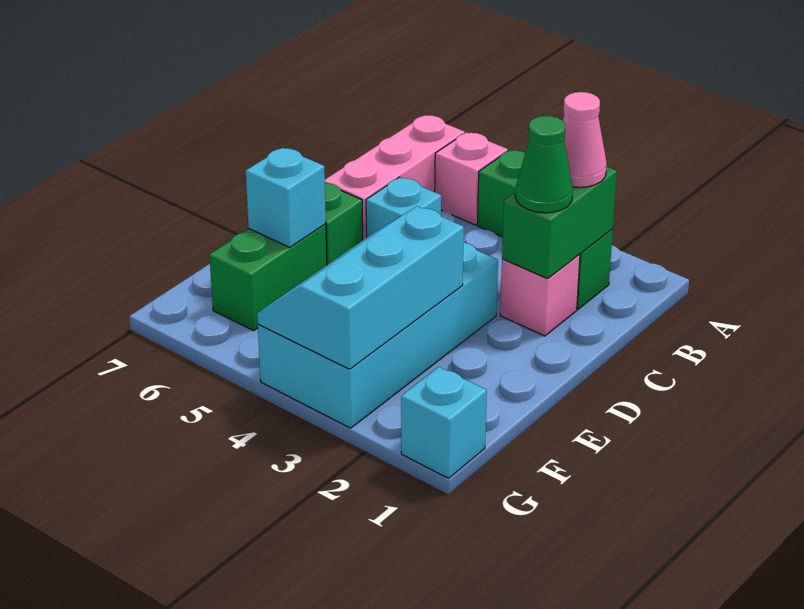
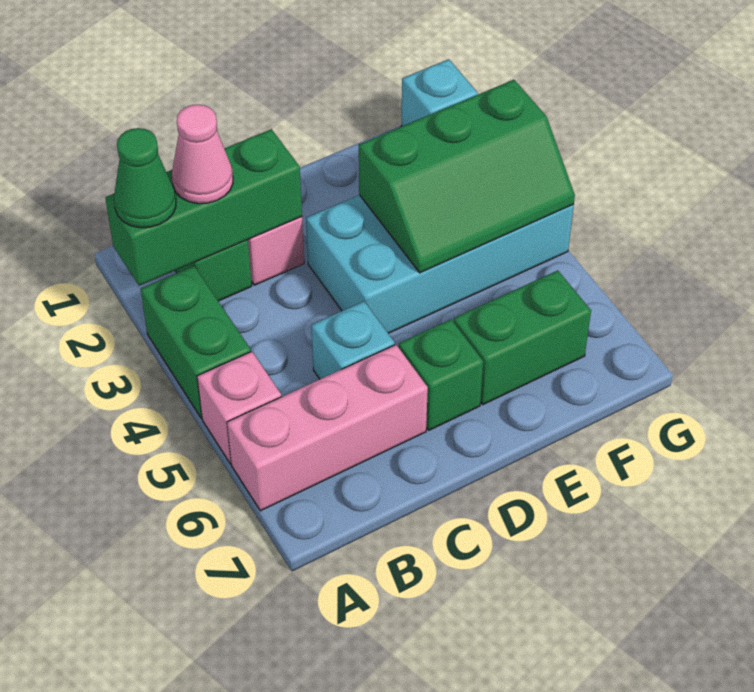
green 1x2 brick [502,166,617,279] -> green 1x3 brick [105,129,302,286]
green 1x1 cone [515,116,573,213] -> green 1x1 cone moved to [114,128,176,228]
cyan 2x3 slope [257,206,464,369] -> green 2x3 slope [359,80,575,273]
cyan 1x1 brick [246,148,326,247] -> none

